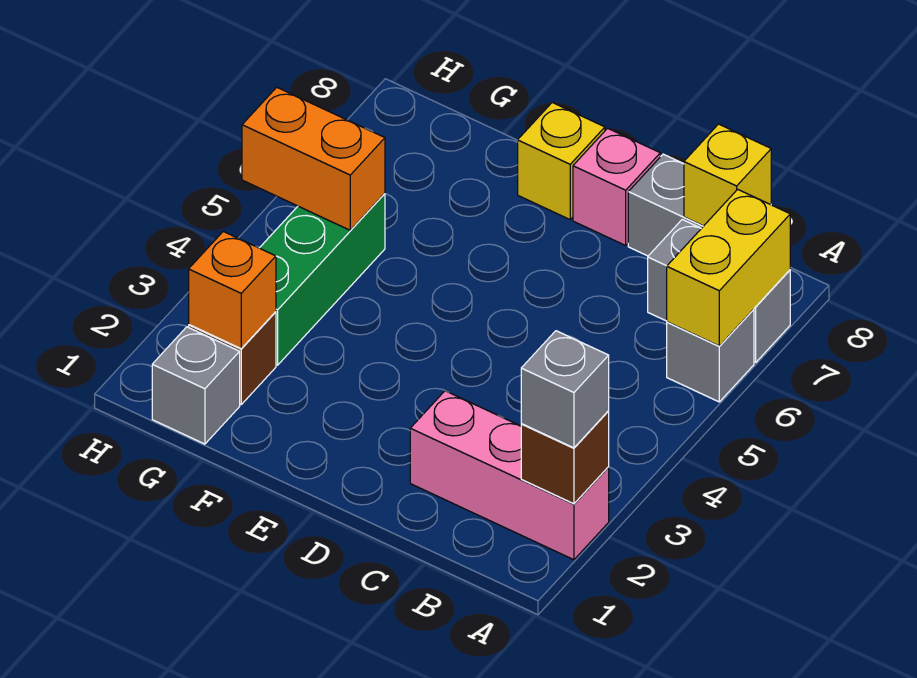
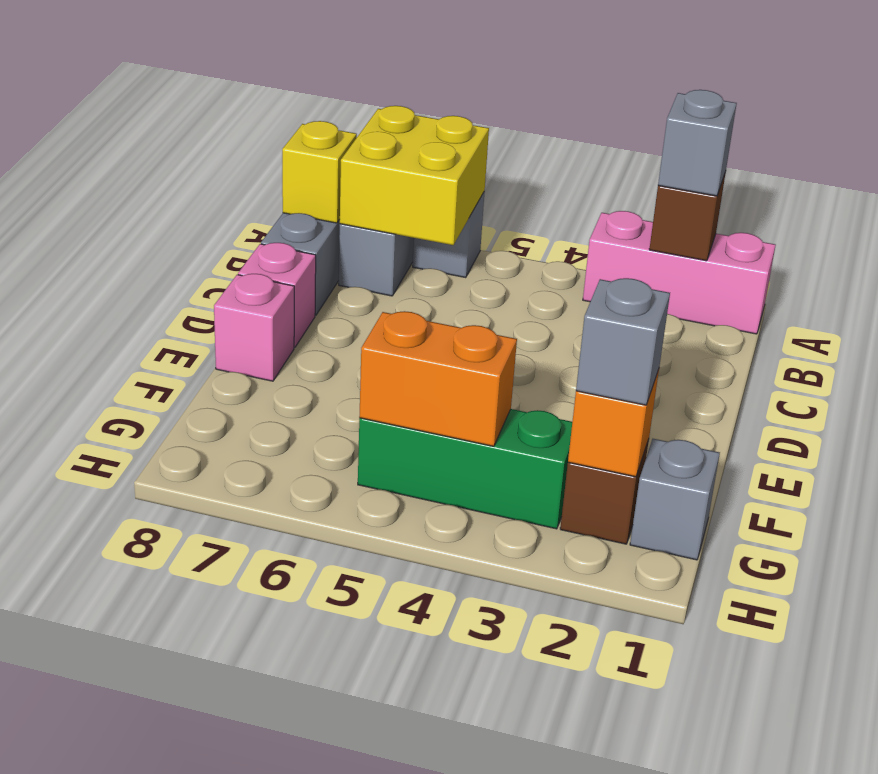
pink 1x3 brick [410,391,609,560] -> pink 1x3 brick turned to [583,211,776,334]
yellow 1x2 brick [667,189,790,346] -> yellow 2x2 brick [340,106,489,245]
yellow 1x1 brick [518,103,605,219] -> pink 1x1 brick [214,274,294,381]
none -> grey 1x1 brick [576,278,670,405]
orange 1x2 brick [242,87,385,230] -> orange 1x2 brick turned to [359,311,517,446]

